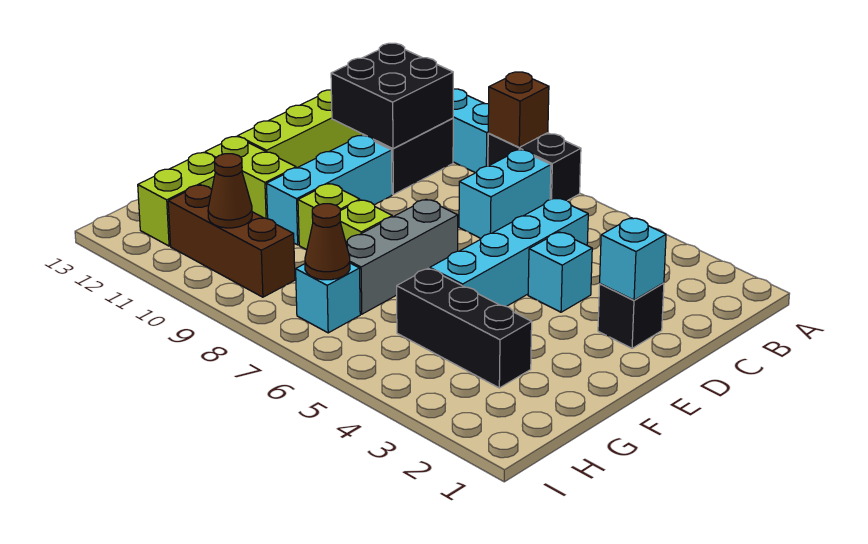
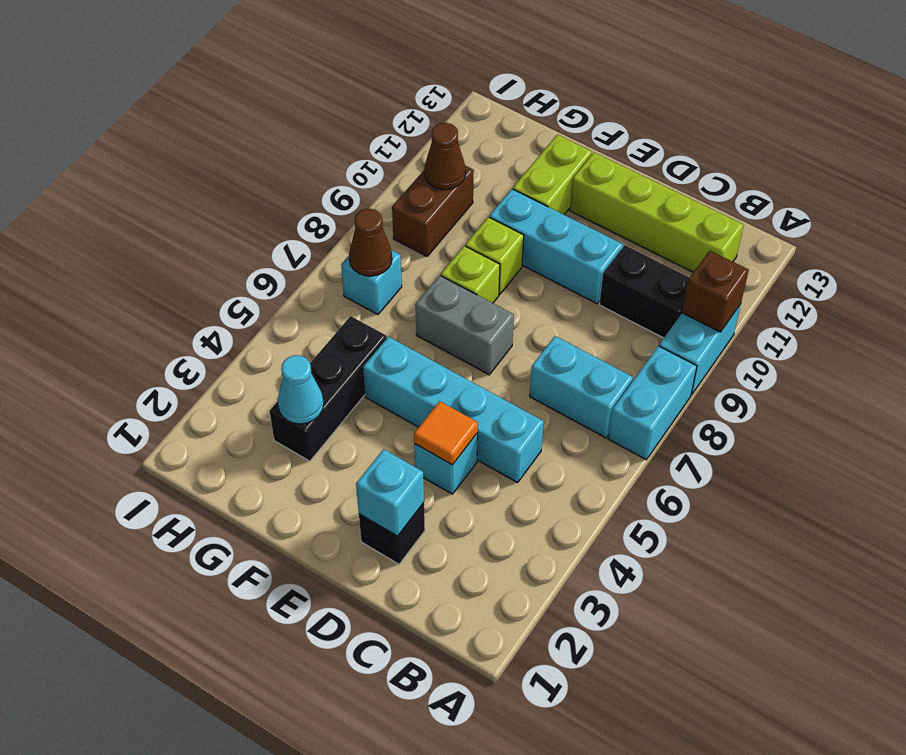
black 1x2 brick [488,133,581,201] -> cyan 1x2 brick [608,346,697,460]
brown 1x1 brick [488,72,549,147] -> brown 1x1 brick moved to [682,251,749,332]
black 2x2 brick [331,43,453,149] -> none
none -> orange 1x1 tile [414,401,478,465]
grey 1x3 brick [346,199,458,314] -> grey 1x2 brick [415,275,514,375]
none -> cyan 1x1 cone [278,355,324,424]
lime 1x2 brick [138,153,215,246] -> none
brown 1x3 brick [168,185,295,297] -> brown 1x2 brick [392,166,474,256]

